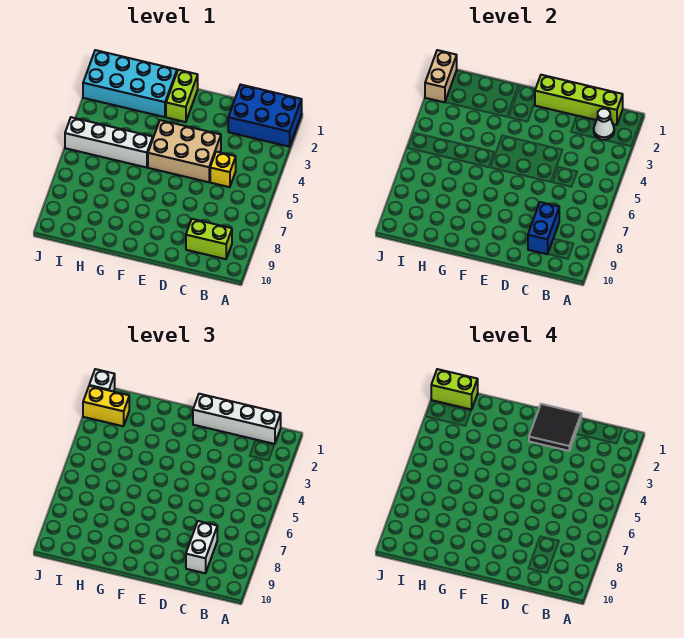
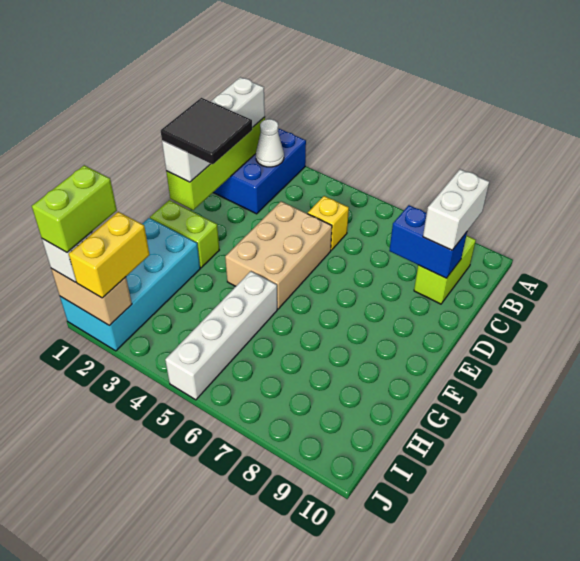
white 1x2 brick [186,521,217,573] -> white 1x2 brick turned to [423,169,489,250]

